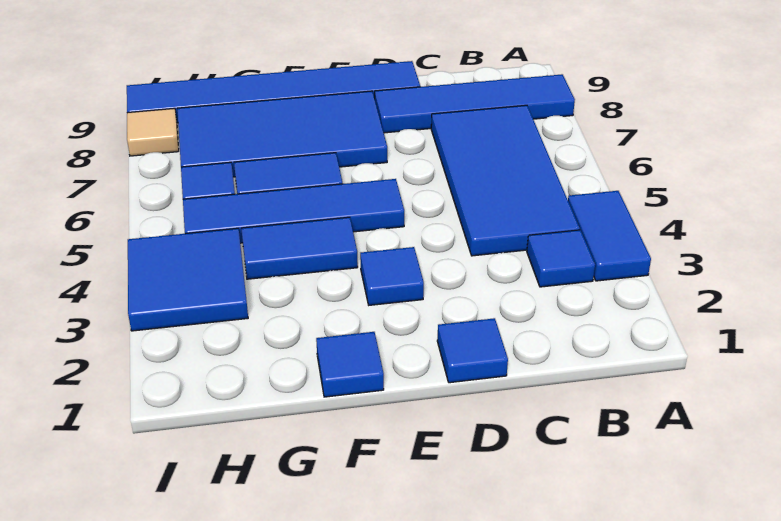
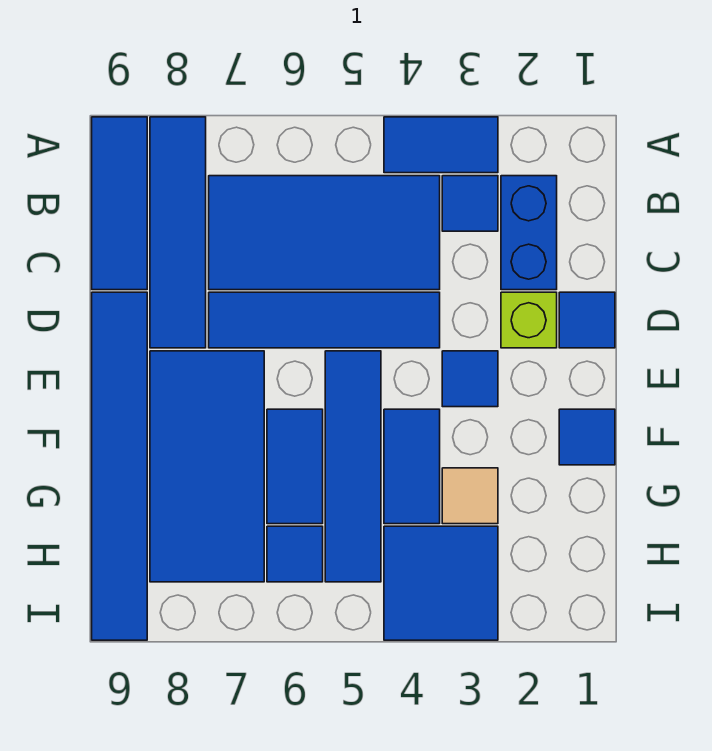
none -> blue 1x3 tile [92,117,147,290]
none -> blue 1x2 brick [501,176,557,290]
none -> lime 1x1 brick [501,292,557,348]
none -> blue 1x4 tile [209,292,440,348]
tan 1x1 tile [127,108,179,156] -> tan 1x1 tile moved to [442,468,498,524]

